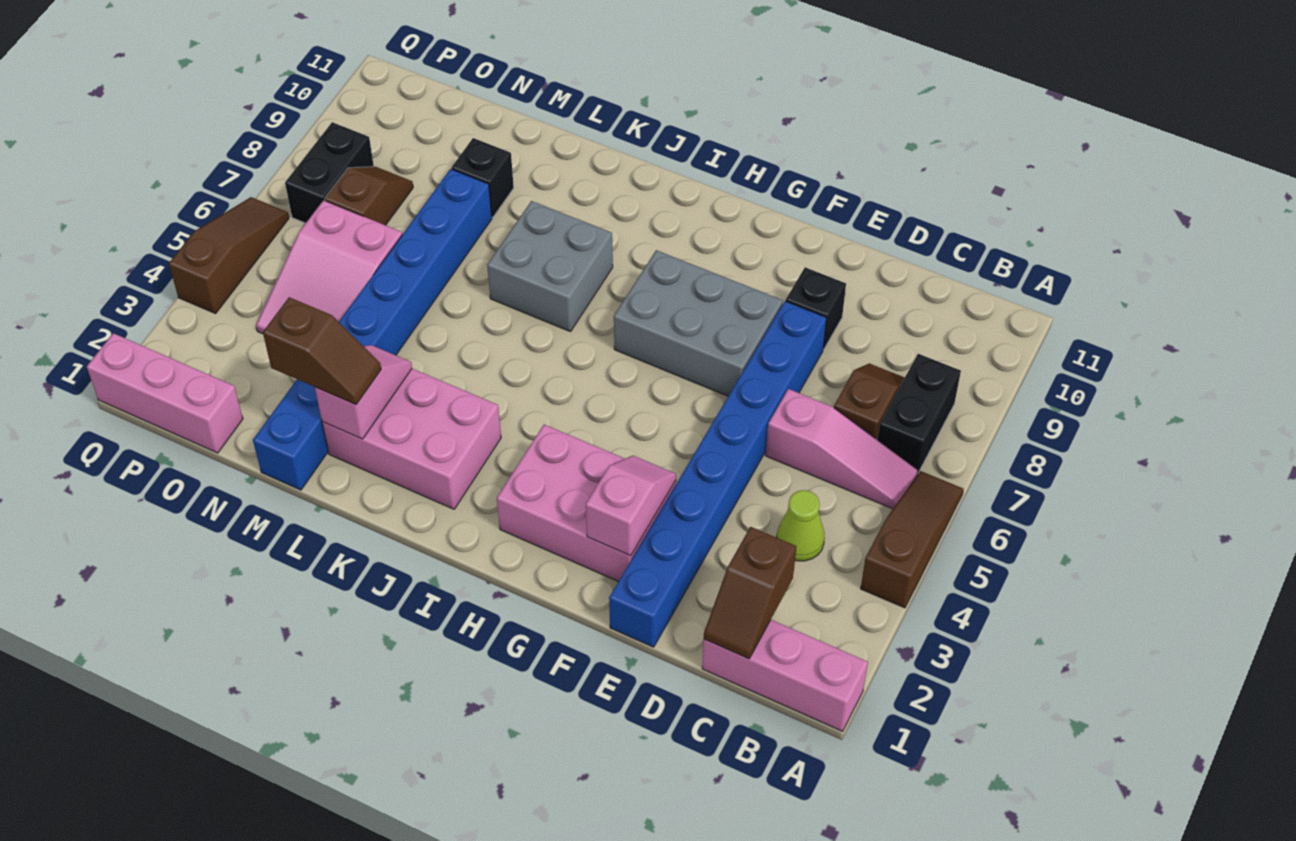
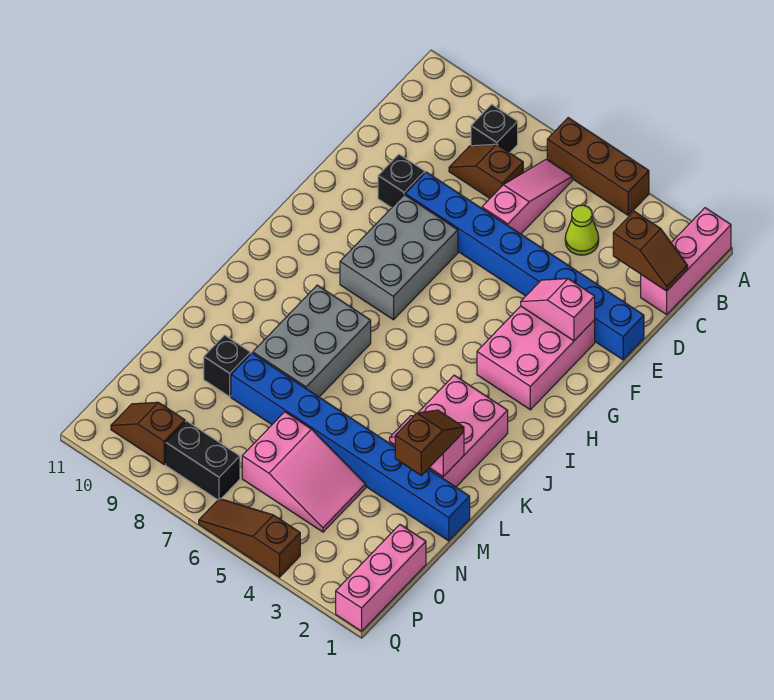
brown 1x3 slope [861,471,964,608] -> brown 1x3 brick [547,118,649,215]
black 1x2 brick [877,354,961,474] -> black 1x1 brick [471,104,518,153]
grey 2x2 brick [487,201,613,332] -> grey 2x3 brick [253,285,371,397]
brown 1x2 slope [325,167,413,225] -> brown 1x2 slope moved to [111,402,185,464]

